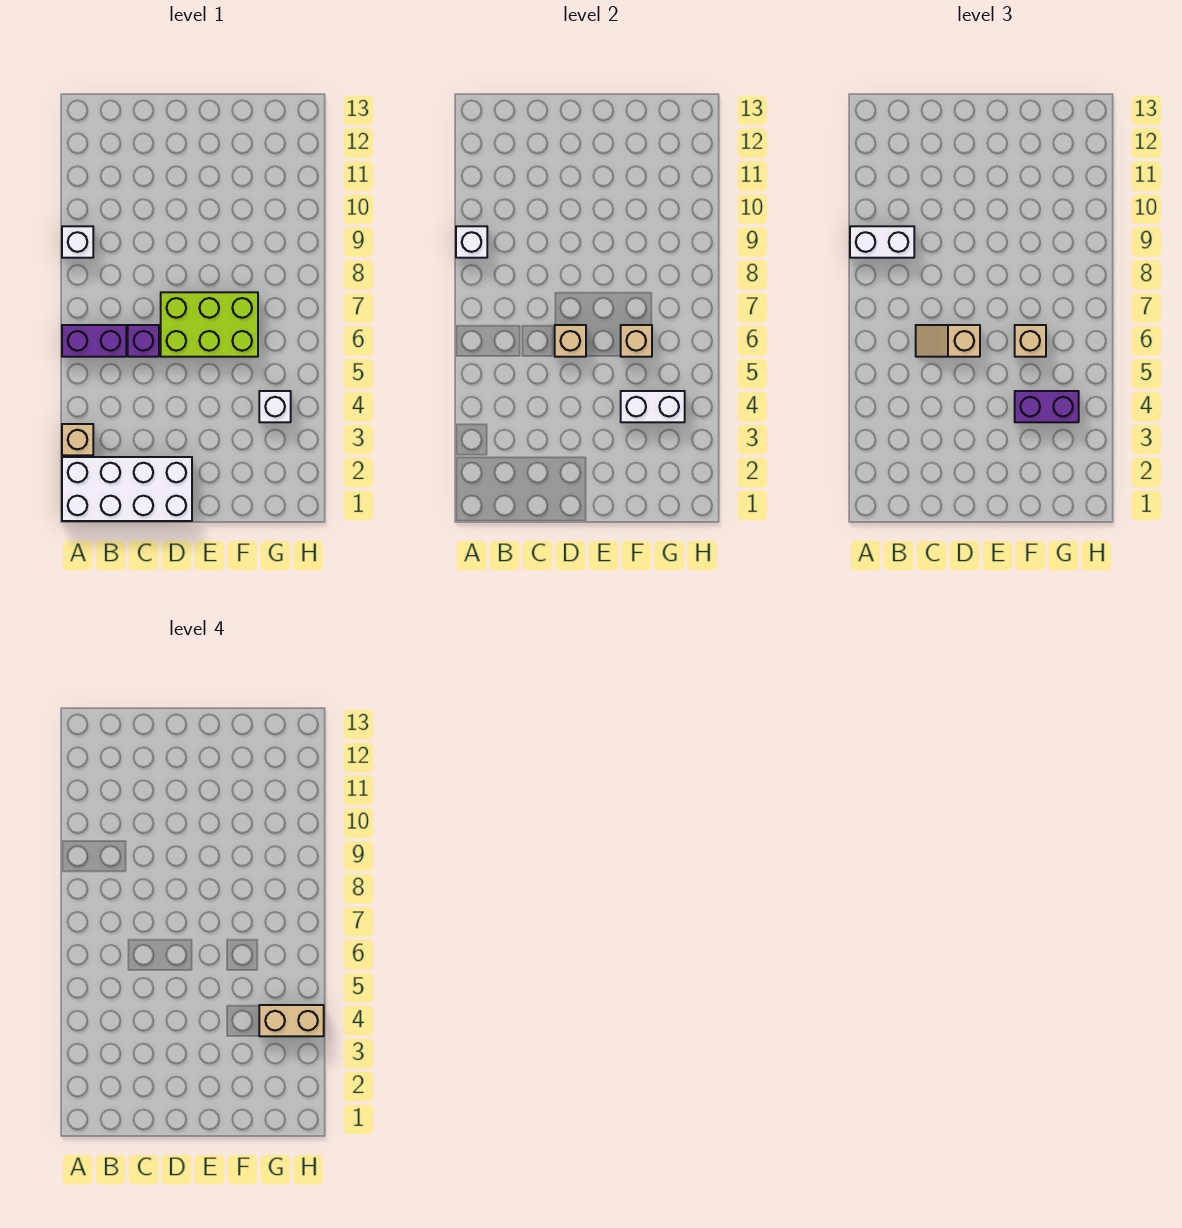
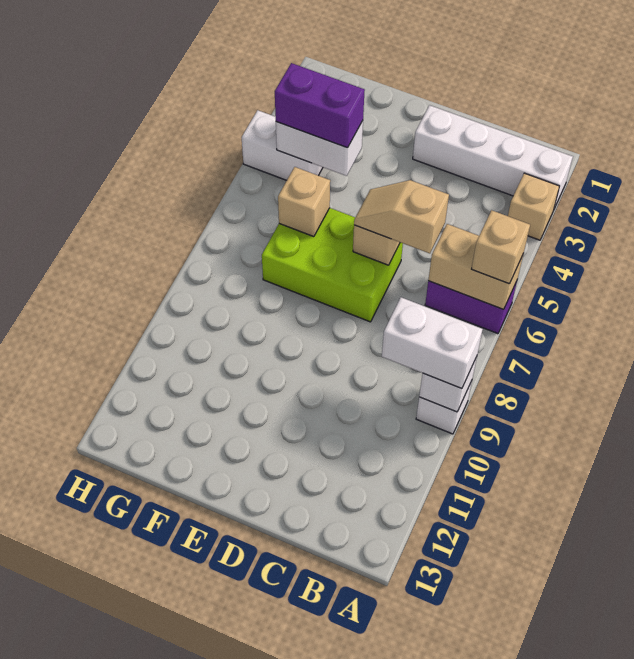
white 2x4 brick [62,457,192,521] -> white 1x4 brick [413,105,573,209]
purple 1x1 brick [128,325,159,357] -> none
tan 1x2 slope [916,325,980,357] -> tan 1x2 slope turned to [354,180,449,253]
tan 1x1 brick [1015,325,1046,357] -> tan 1x1 brick moved to [472,210,530,284]
white 1x1 brick [259,391,291,422] -> white 1x2 brick [242,110,323,180]
tan 1x2 brick [259,1005,324,1036] -> tan 1x2 brick moved to [428,224,524,309]

